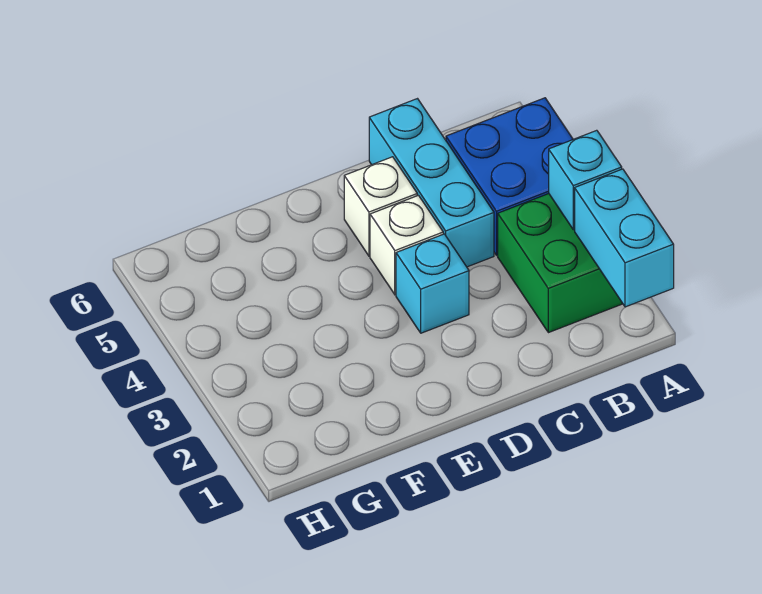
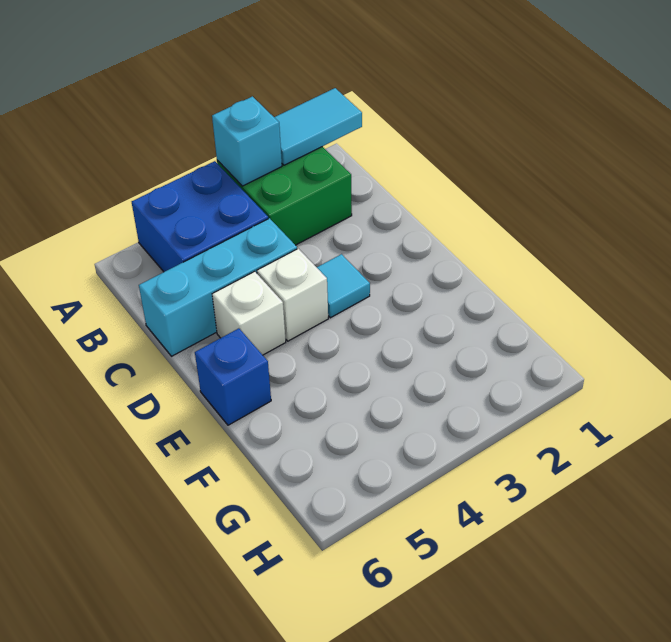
cyan 1x2 brick [575,169,674,307] -> cyan 1x2 tile [274,88,362,165]
cyan 1x1 brick [396,234,469,333] -> cyan 1x1 tile [317,254,370,318]
none -> blue 1x1 brick [195,328,271,425]

